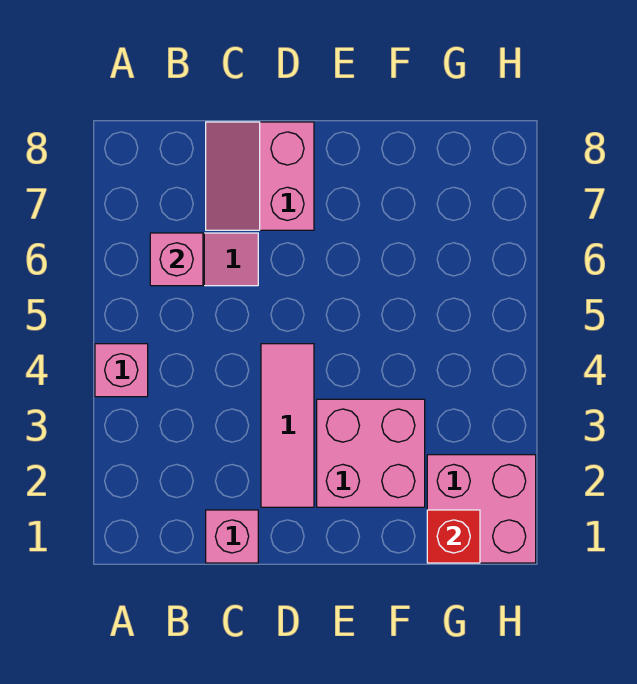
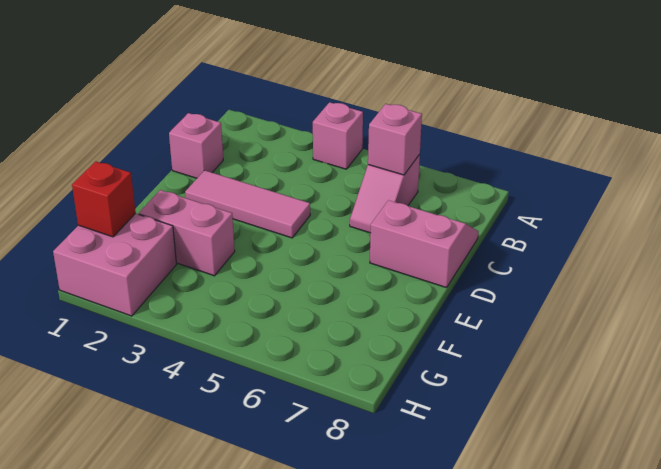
pink 2x2 brick [317,399,425,507] -> pink 1x2 brick [139,190,235,276]

